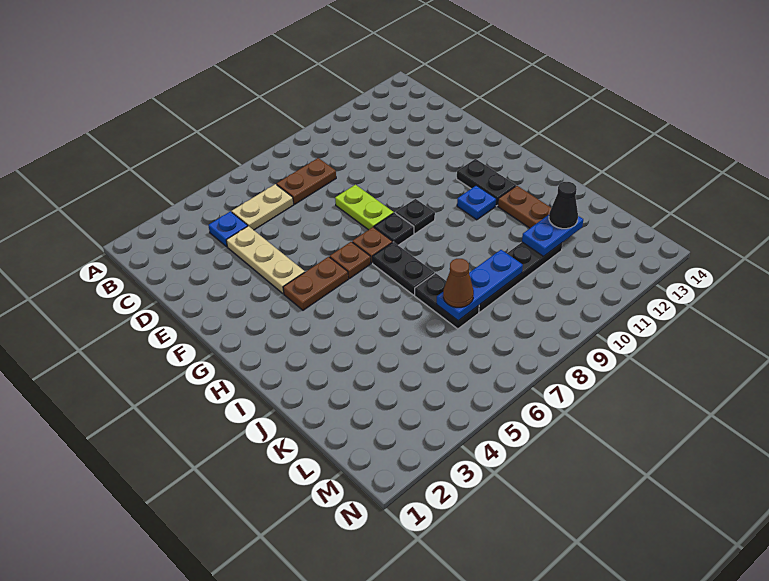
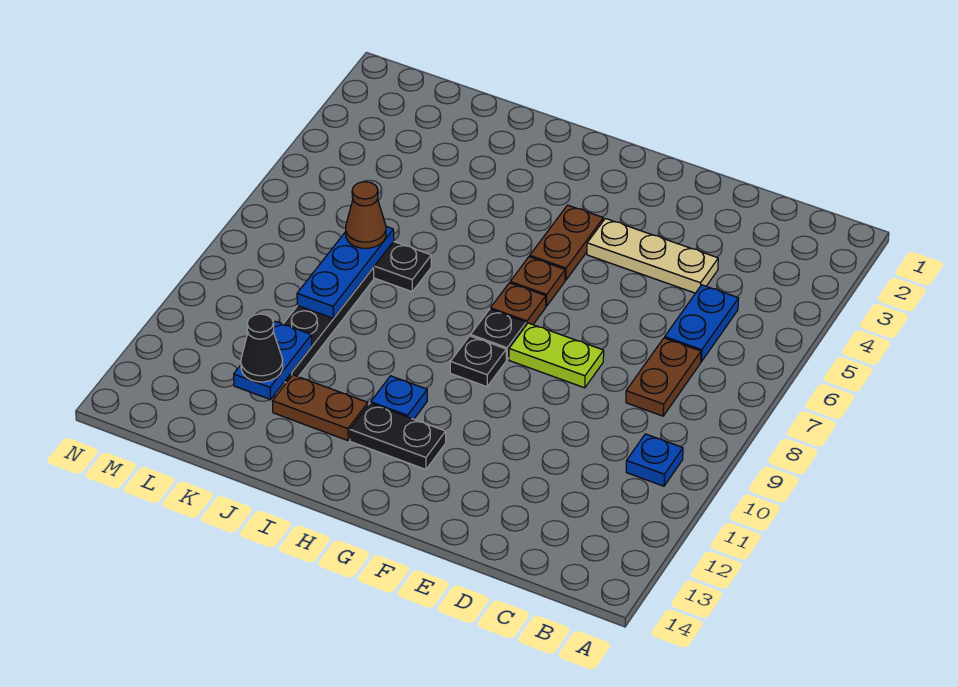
blue 1x1 plate [208,211,248,247] -> blue 1x1 plate moved to [626,434,683,486]
tan 1x2 plate [232,184,293,230] -> blue 1x2 plate [665,285,739,362]
black 1x2 plate [372,242,435,295] -> none

